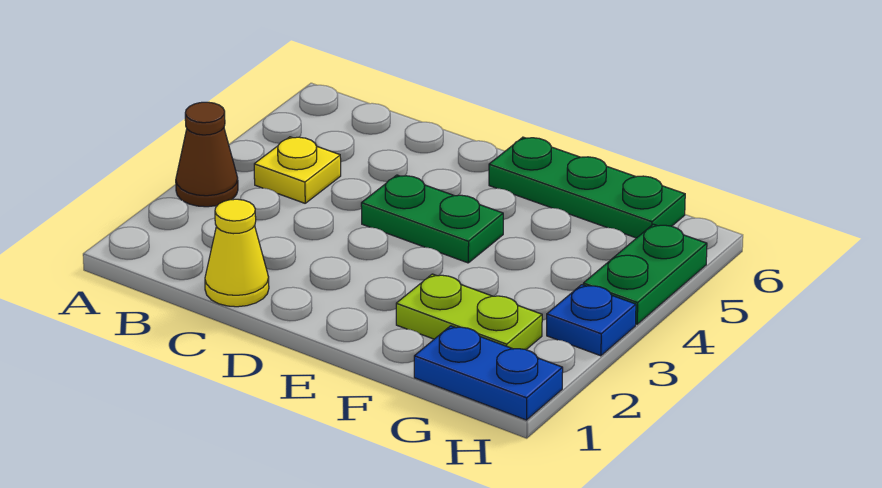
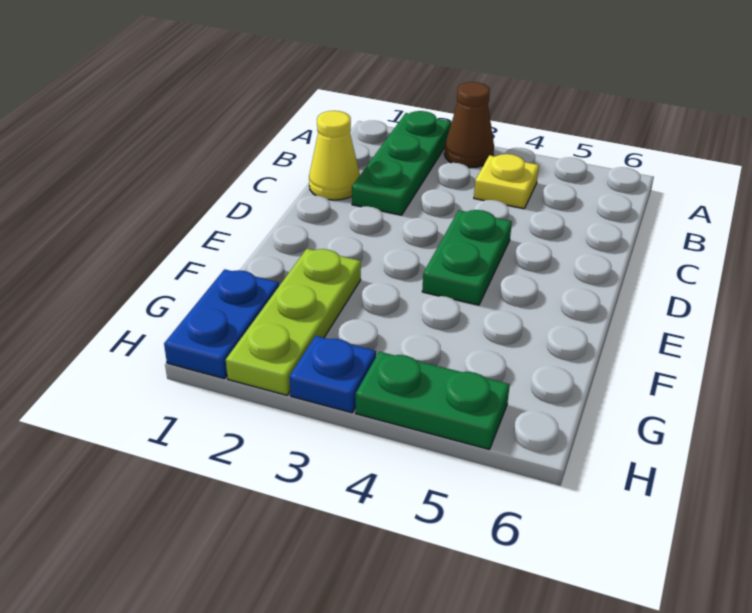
green 1x3 plate [489,137,685,238] -> green 1x3 plate moved to [352,111,451,215]
lime 1x2 plate [396,274,542,350] -> lime 1x3 plate [226,249,361,395]

